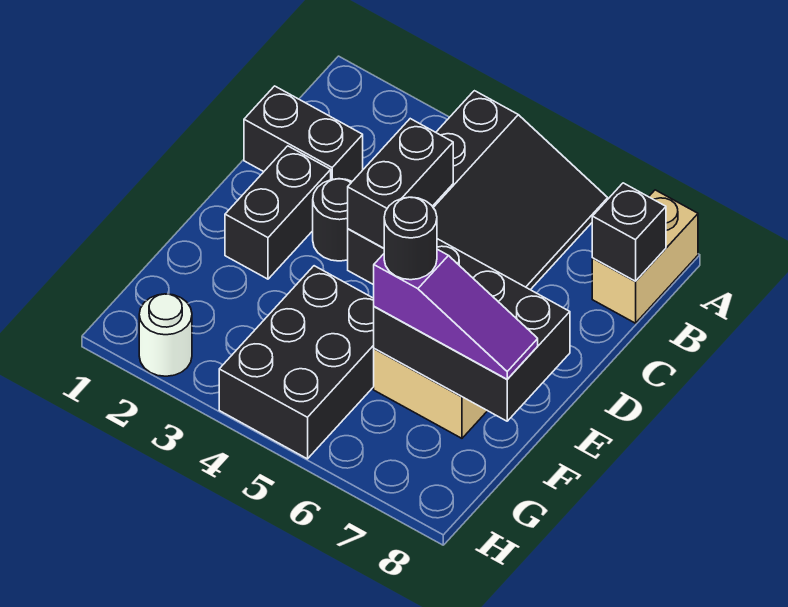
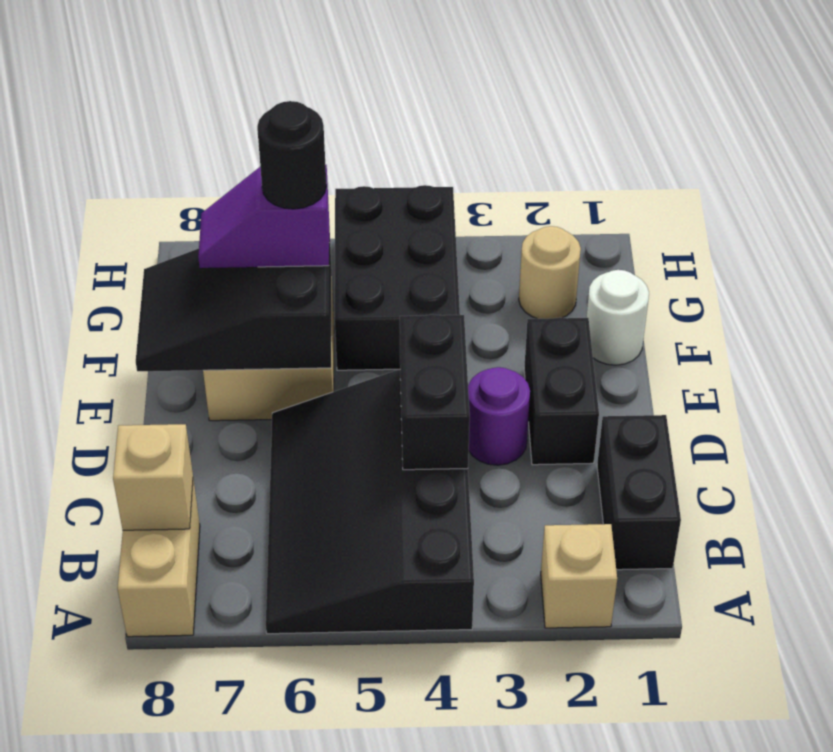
none -> tan 1x1 brick [541,524,617,628]
black 1x1 brick [592,183,666,281] -> tan 1x1 brick [113,424,193,530]
black 1x2 brick [244,86,363,181] -> black 1x2 brick turned to [597,415,681,570]
black 1x1 round brick [313,179,352,261] -> purple 1x1 round brick [468,367,530,465]
black 2x3 brick [374,239,570,421] -> black 2x3 slope [136,226,332,371]
purple 1x3 slope [374,249,538,379] -> purple 1x2 slope [198,165,329,268]
none -> tan 1x1 round brick [519,226,581,319]
white 1x1 round brick [139,294,192,376] -> white 1x1 round brick moved to [586,270,649,365]

